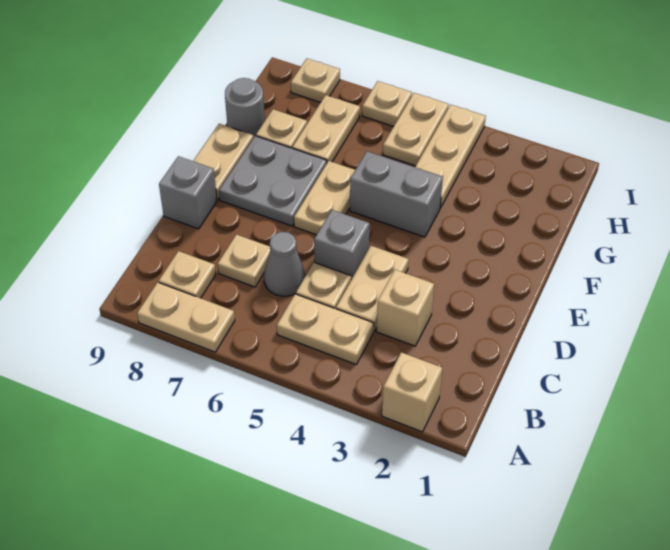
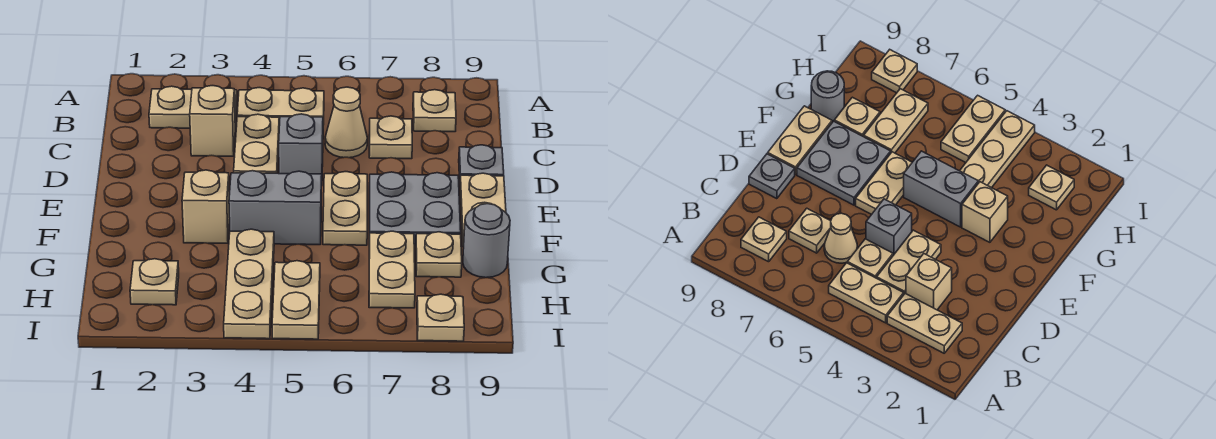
tan 1x1 brick [382,352,442,432] -> tan 1x1 brick moved to [182,170,230,243]
tan 1x2 plate [137,282,235,352] -> tan 1x2 plate moved to [149,86,237,128]
grey 1x1 cone [264,232,305,296] -> tan 1x1 cone [325,87,367,158]
grey 1x1 brick [159,156,217,229] -> grey 1x1 plate [459,145,504,179]
tan 1x1 plate [362,81,412,127] -> tan 1x1 plate moved to [130,259,179,305]

